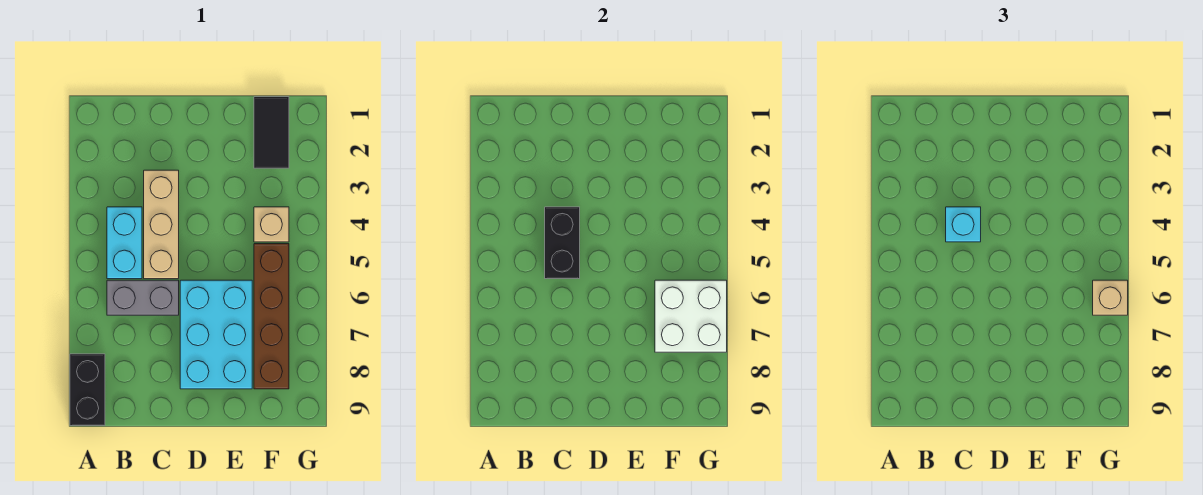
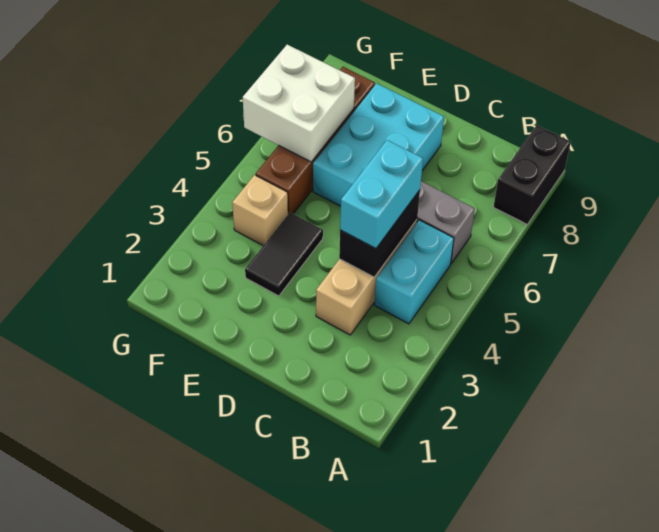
cyan 1x1 brick [946,207,981,242] -> cyan 1x2 brick [340,140,423,249]
black 1x2 tile [254,97,289,168] -> black 1x2 tile moved to [245,213,323,296]
tan 1x1 brick [1093,280,1128,315] -> none

